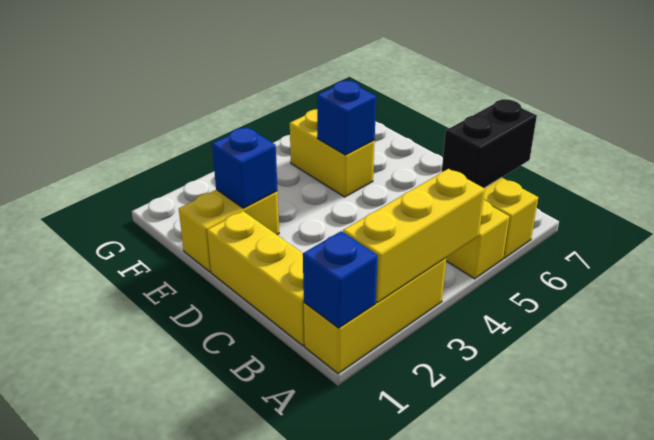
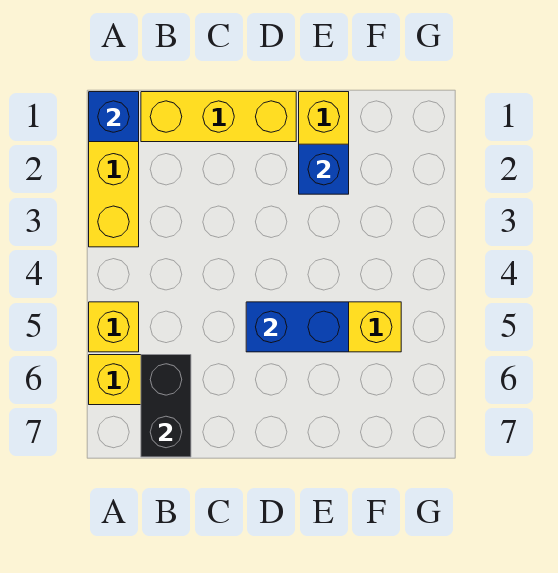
yellow 1x3 brick [343,169,485,302] -> none
blue 1x1 brick [317,81,376,155] -> blue 1x2 brick [246,302,349,352]

